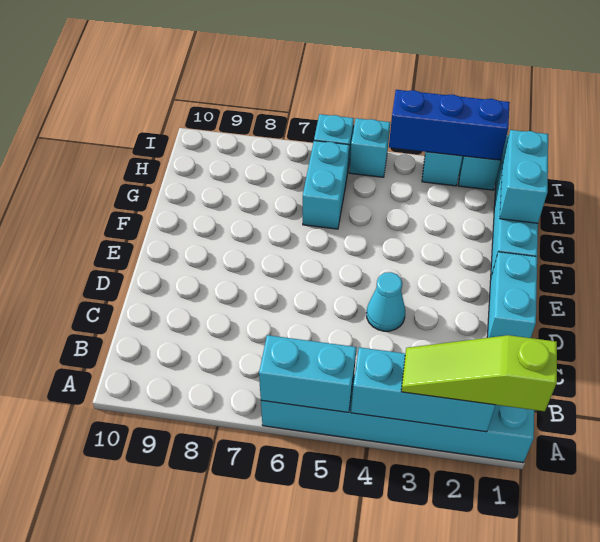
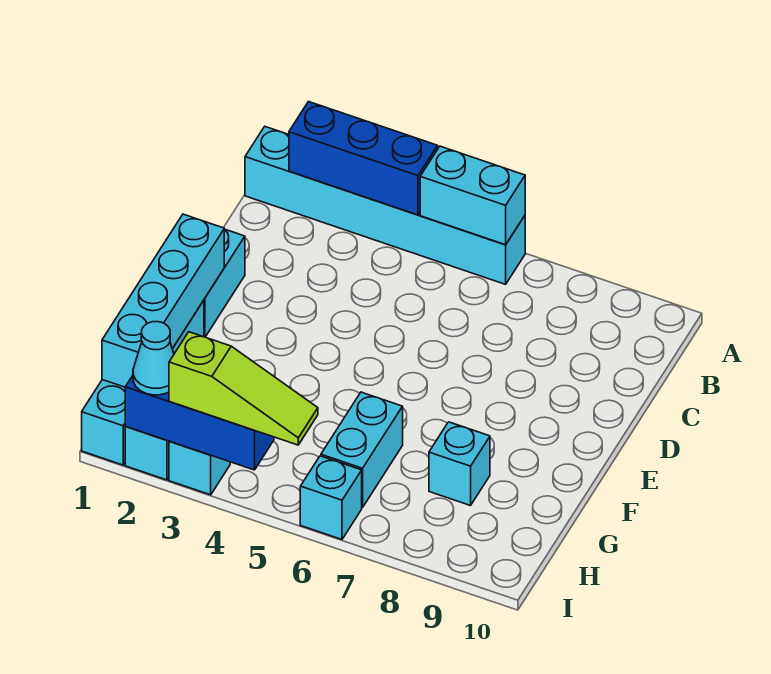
lime 1x3 slope [401,335,557,411] -> lime 1x3 slope moved to [169,332,318,445]
cyan 1x3 brick [351,347,496,432] -> blue 1x3 brick [289,102,438,215]
cyan 1x1 cone [367,272,405,331] -> cyan 1x1 cone moved to [133,322,174,395]
cyan 1x2 brick [500,130,548,223] -> cyan 1x4 brick [102,214,224,387]
cyan 1x1 brick [350,118,390,177] -> cyan 1x1 brick moved to [429,422,490,506]

